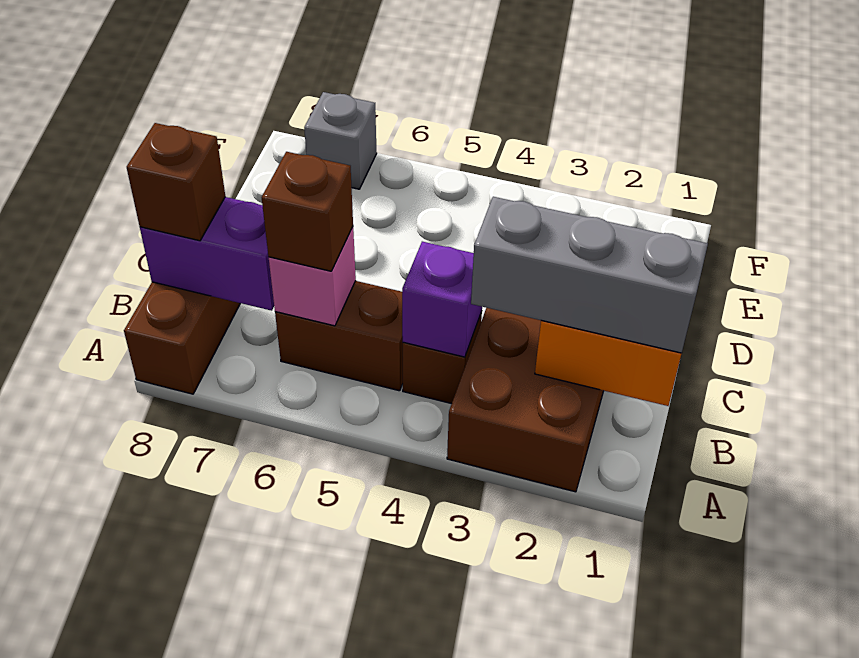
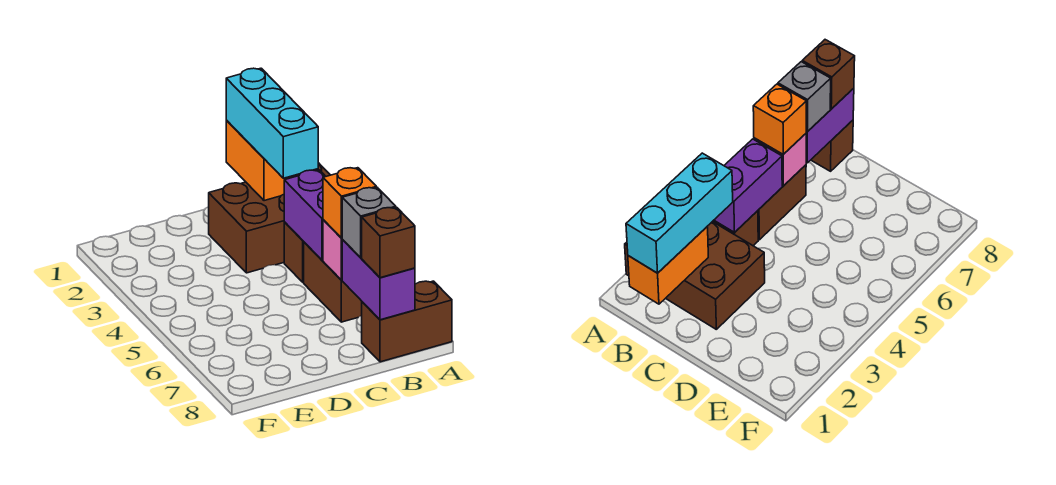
grey 1x3 brick [471,197,708,353] -> cyan 1x3 brick [226,68,318,178]
purple 1x1 brick [402,242,482,357] -> purple 1x2 brick [284,170,326,260]
brown 1x1 brick [262,152,353,271] -> orange 1x1 brick [323,168,376,238]
grey 1x1 brick [304,92,377,189] -> grey 1x1 brick moved to [342,188,396,258]

